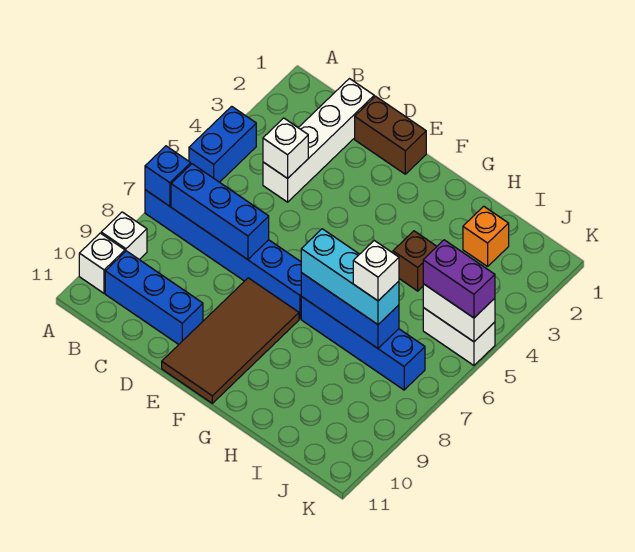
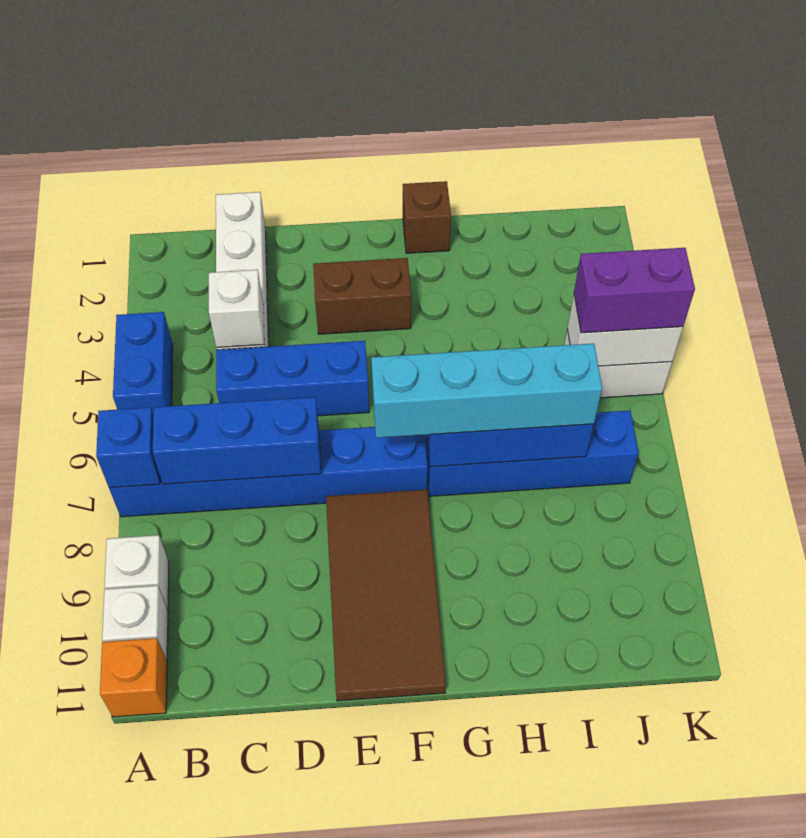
blue 1x3 brick [105,251,203,344] -> blue 1x3 brick moved to [216,341,369,416]
brown 1x2 brick [355,96,426,174] -> brown 1x2 brick moved to [313,258,411,334]
cyan 1x3 brick [301,229,399,324] -> cyan 1x4 brick [371,343,602,438]
brown 1x1 brick [393,231,437,291] -> brown 1x1 brick moved to [403,181,451,253]
orange 1x1 brick [463,206,509,266] -> orange 1x1 brick moved to [100,638,167,717]
white 1x1 brick [353,241,399,301] -> none

